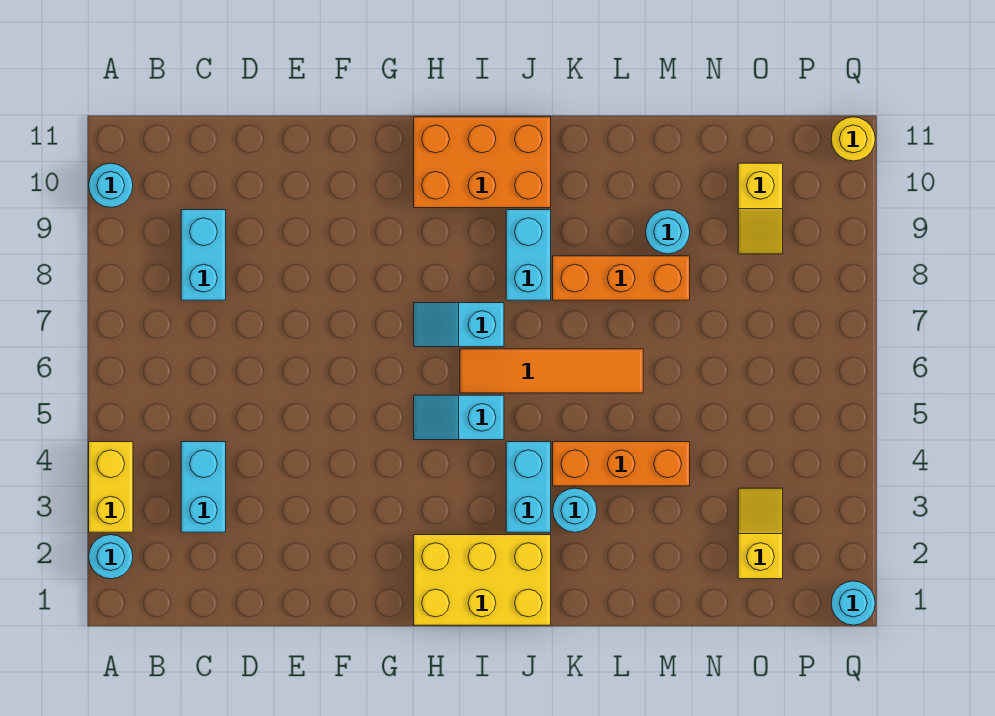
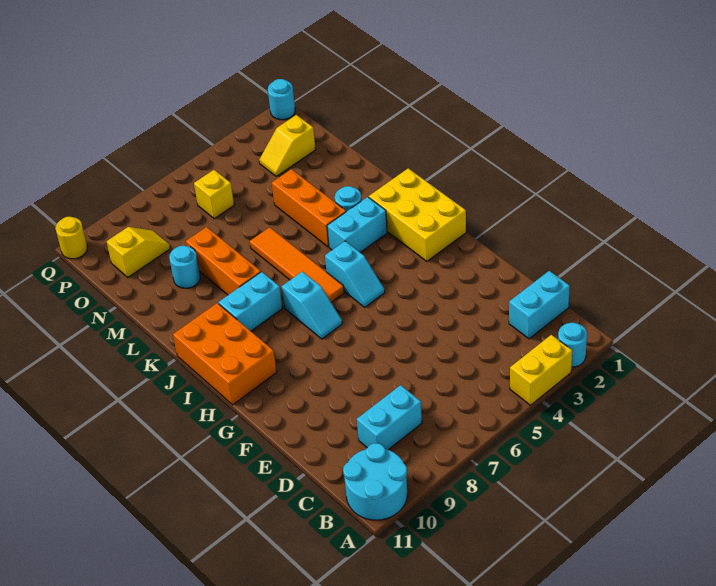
cyan 1x1 round brick [89,163,133,207] -> cyan 2x2 round brick [343,443,407,520]
cyan 1x2 brick [181,442,226,532] -> cyan 1x2 brick moved to [509,271,570,339]
none -> yellow 1x1 brick [194,170,234,219]

